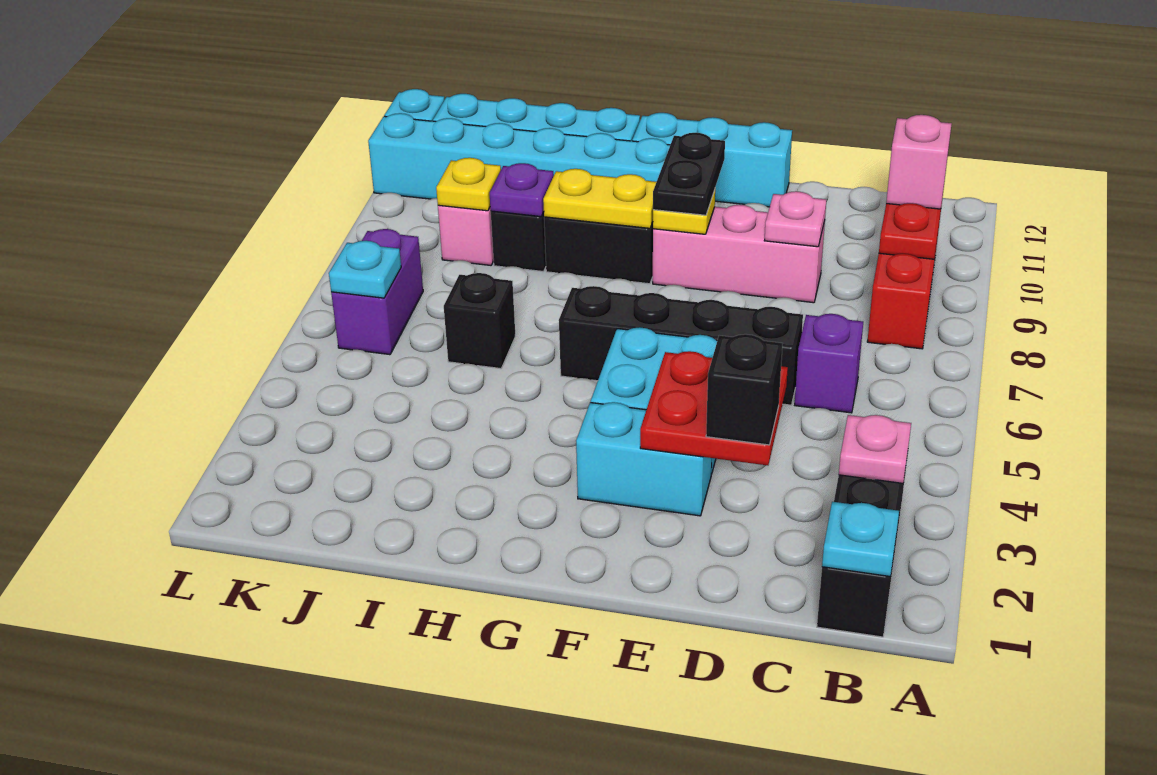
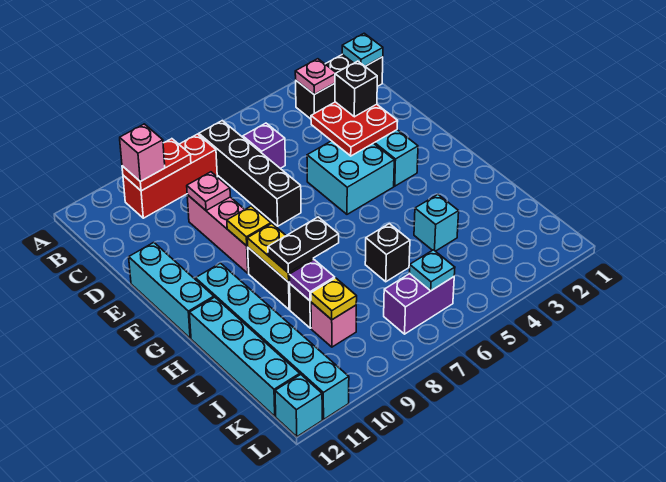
black 1x4 brick [559,286,803,405] -> black 1x4 brick moved to [199,121,301,226]
black 1x2 plate [653,133,725,215] -> black 1x2 plate moved to [268,217,339,273]
none -> cyan 1x1 brick [414,194,459,251]

